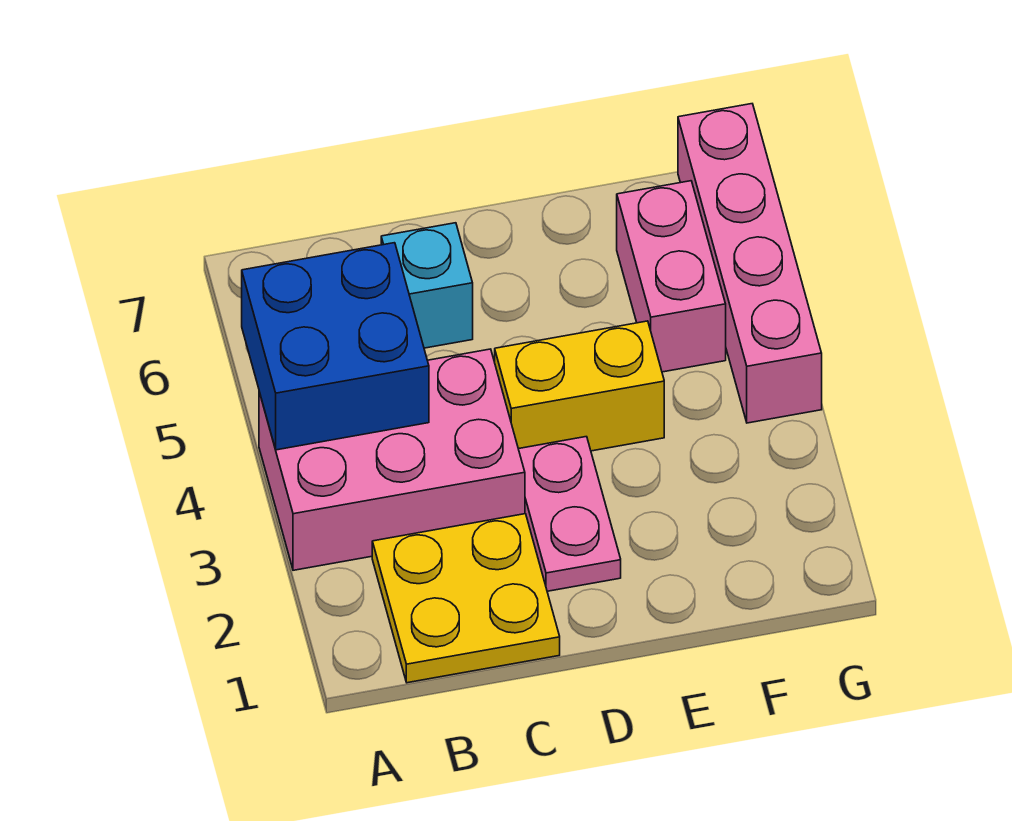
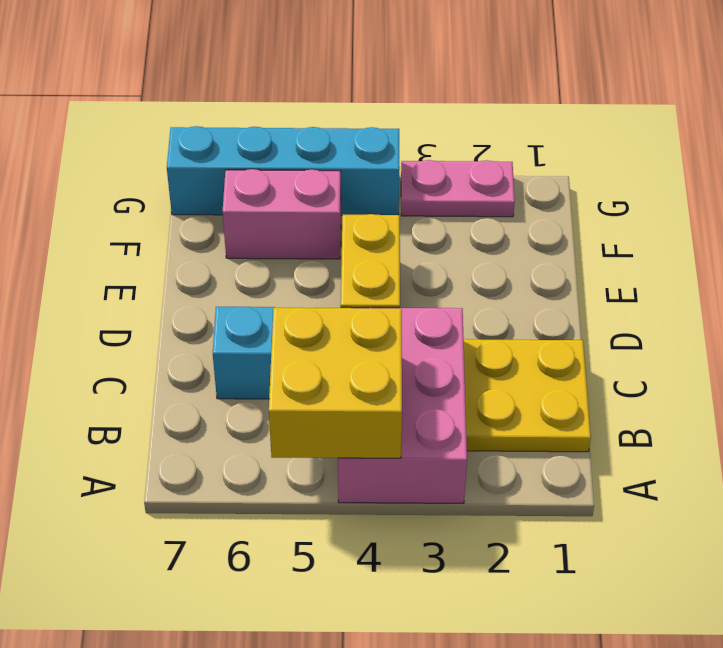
blue 2x2 brick [242,243,429,450] -> yellow 2x2 brick [269,308,402,458]
pink 1x2 plate [519,437,621,591] -> pink 1x2 plate moved to [401,160,515,217]
pink 1x4 brick [678,104,822,423] -> cyan 1x4 brick [167,126,400,216]

